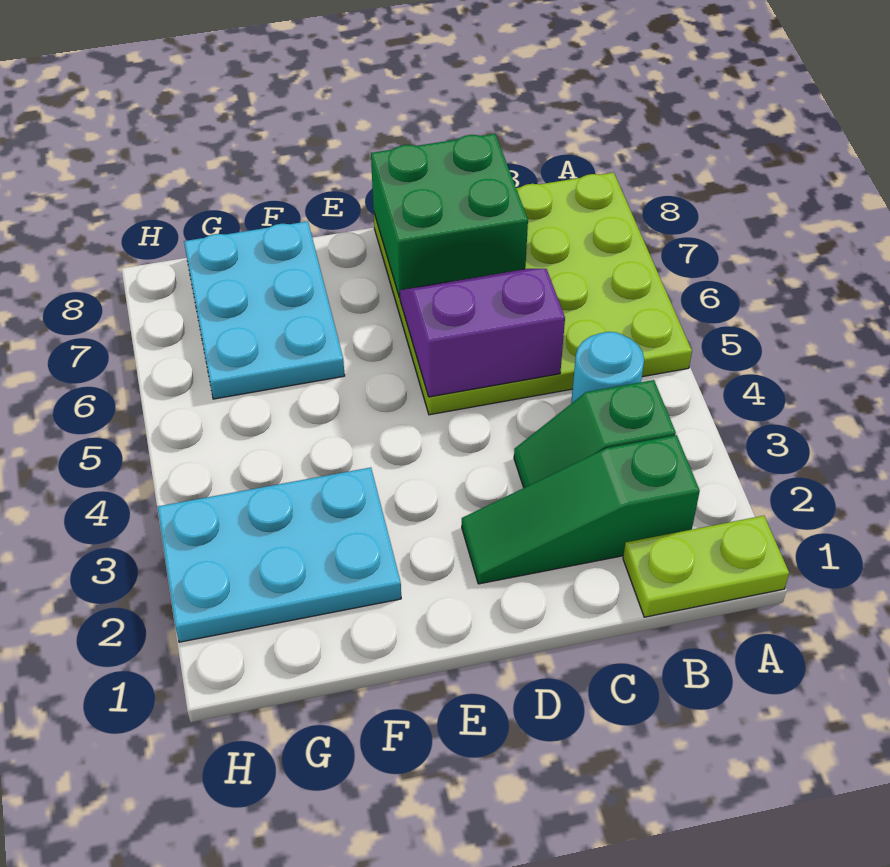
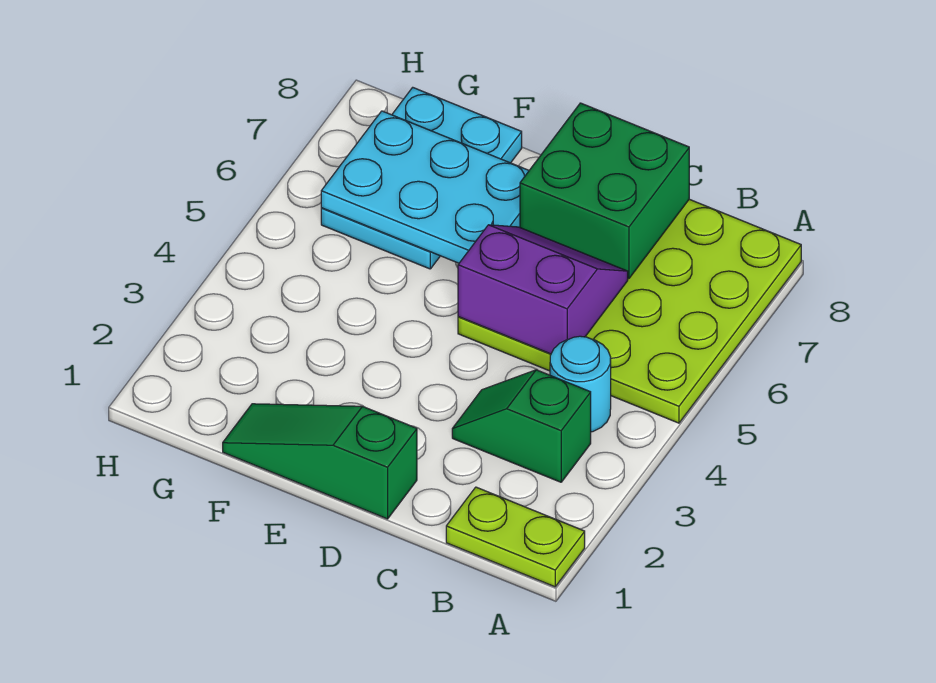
green 1x3 slope [462,435,700,584] -> green 1x3 slope moved to [223,404,417,519]
cyan 2x3 plate [158,468,401,642] -> cyan 2x3 plate moved to [321,111,529,263]

